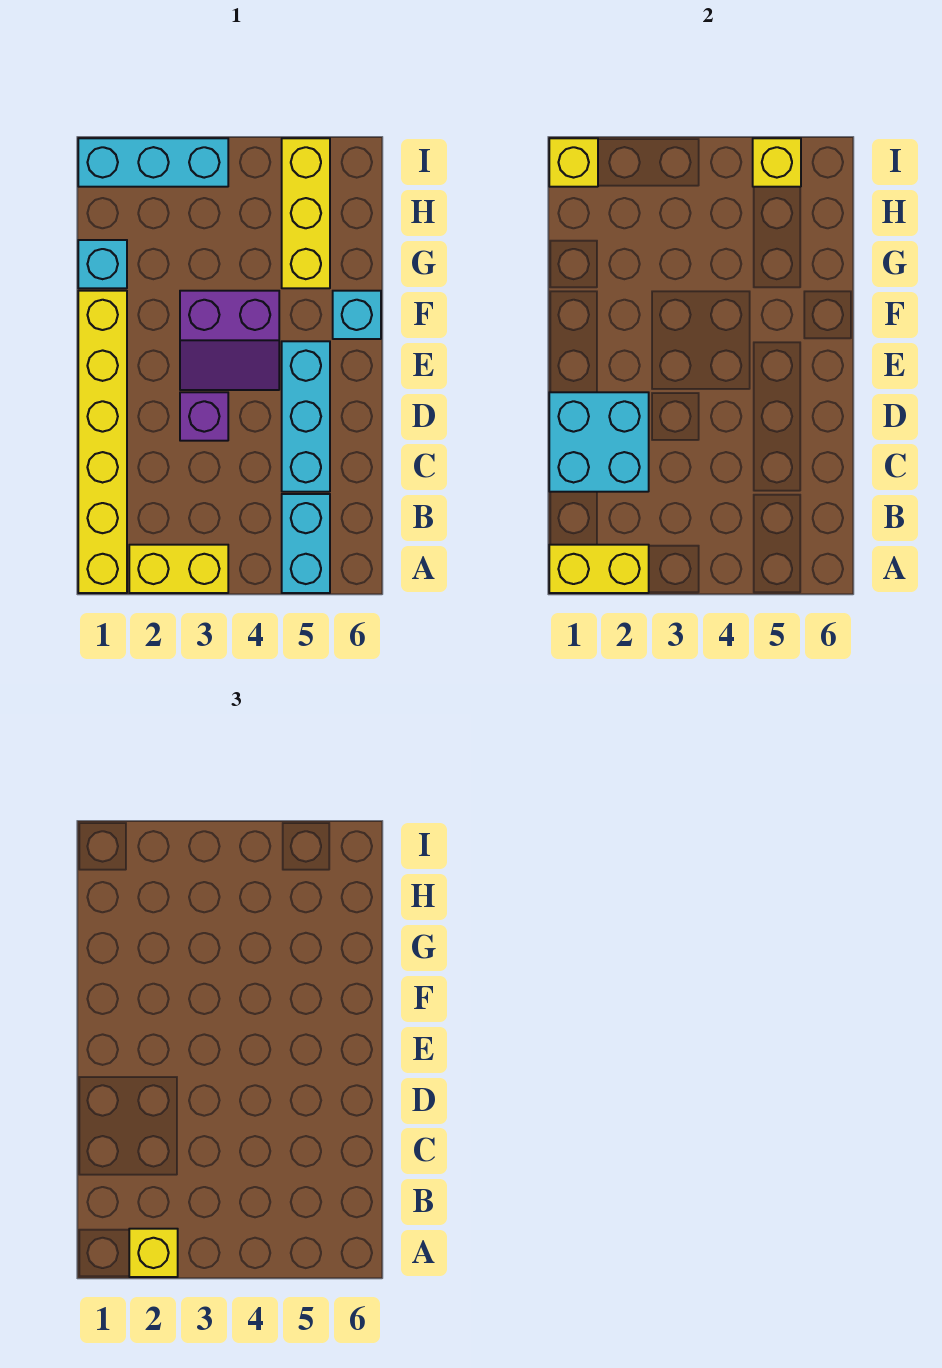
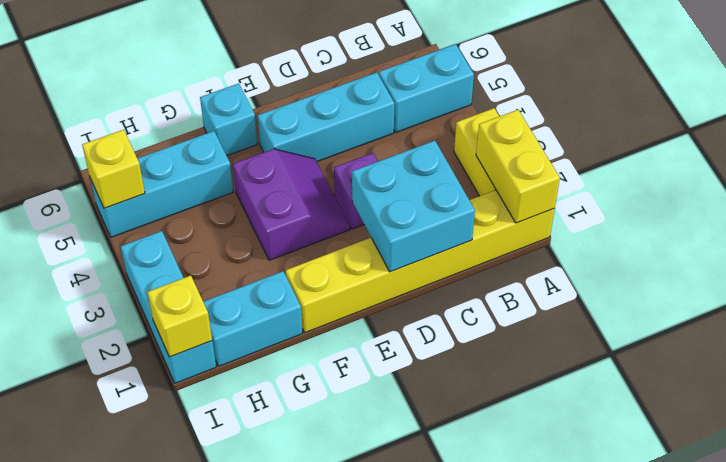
yellow 1x1 brick [129,1229,178,1277] -> none
cyan 1x1 brick [78,240,127,288] -> cyan 1x2 brick [203,271,303,366]
yellow 1x3 brick [282,138,330,288] -> cyan 1x3 brick [90,131,233,237]

